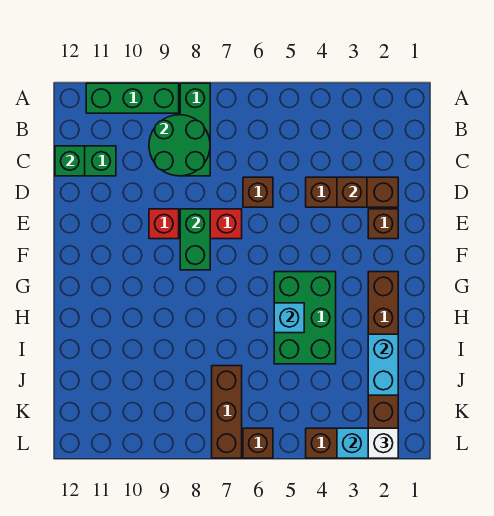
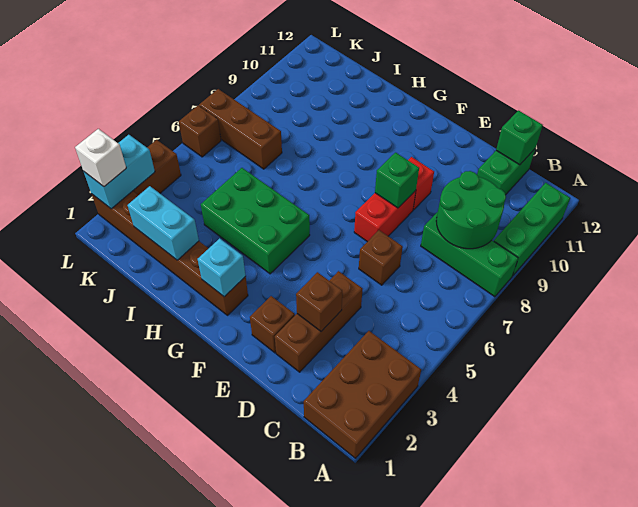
none -> brown 2x3 brick [304,331,421,458]
green 1x2 brick [180,209,210,270] -> green 1x1 brick [375,153,419,208]
cyan 1x1 brick [274,303,304,333] -> cyan 1x1 brick moved to [198,238,246,297]

